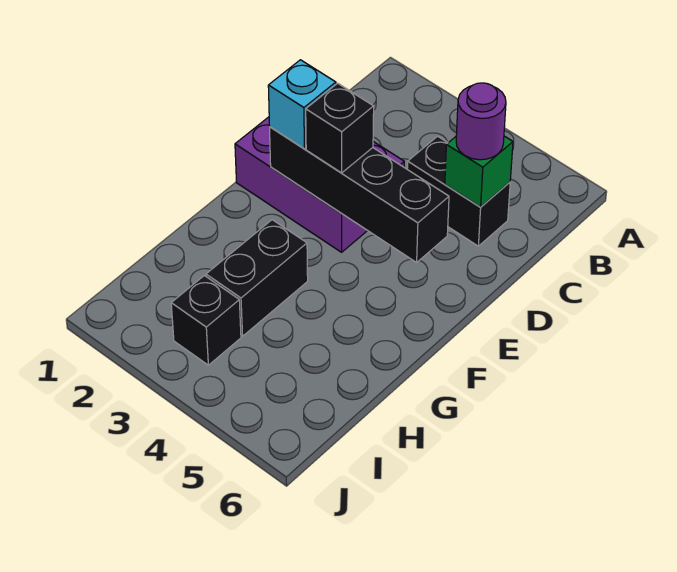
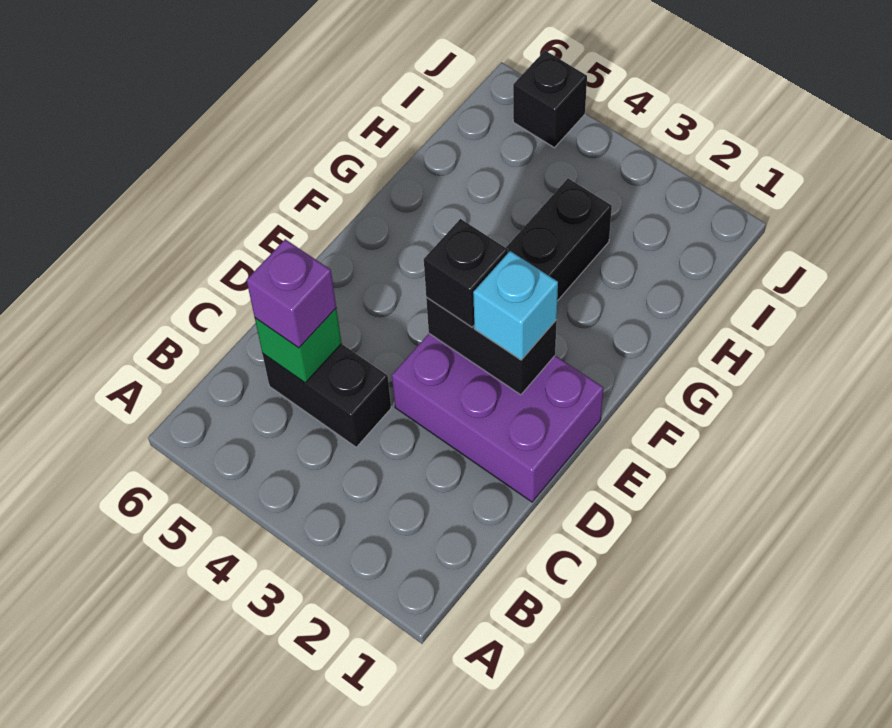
purple 1x1 round brick [456,83,506,160] -> purple 1x1 brick [247,239,336,348]
black 1x4 brick [270,127,449,262] -> black 1x2 brick [426,298,557,395]
black 1x1 brick [171,276,241,365] -> black 1x1 brick moved to [513,51,587,148]

